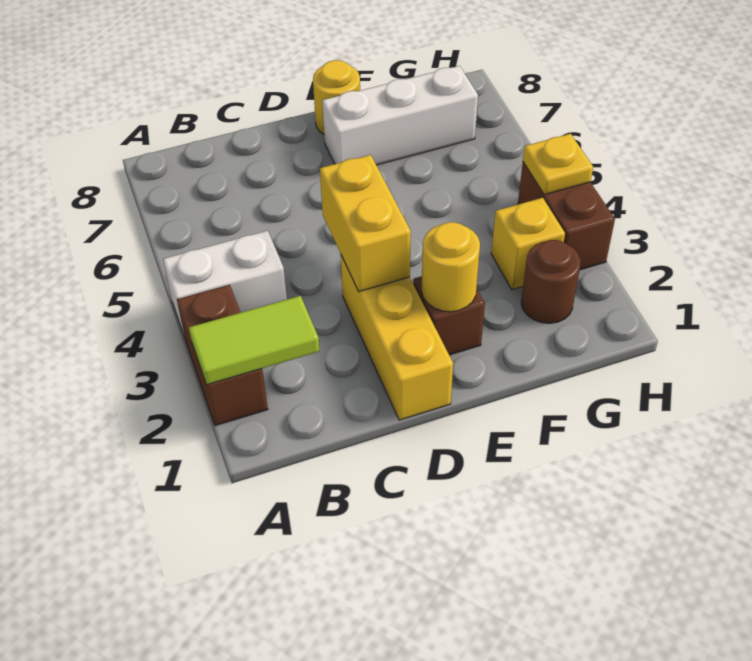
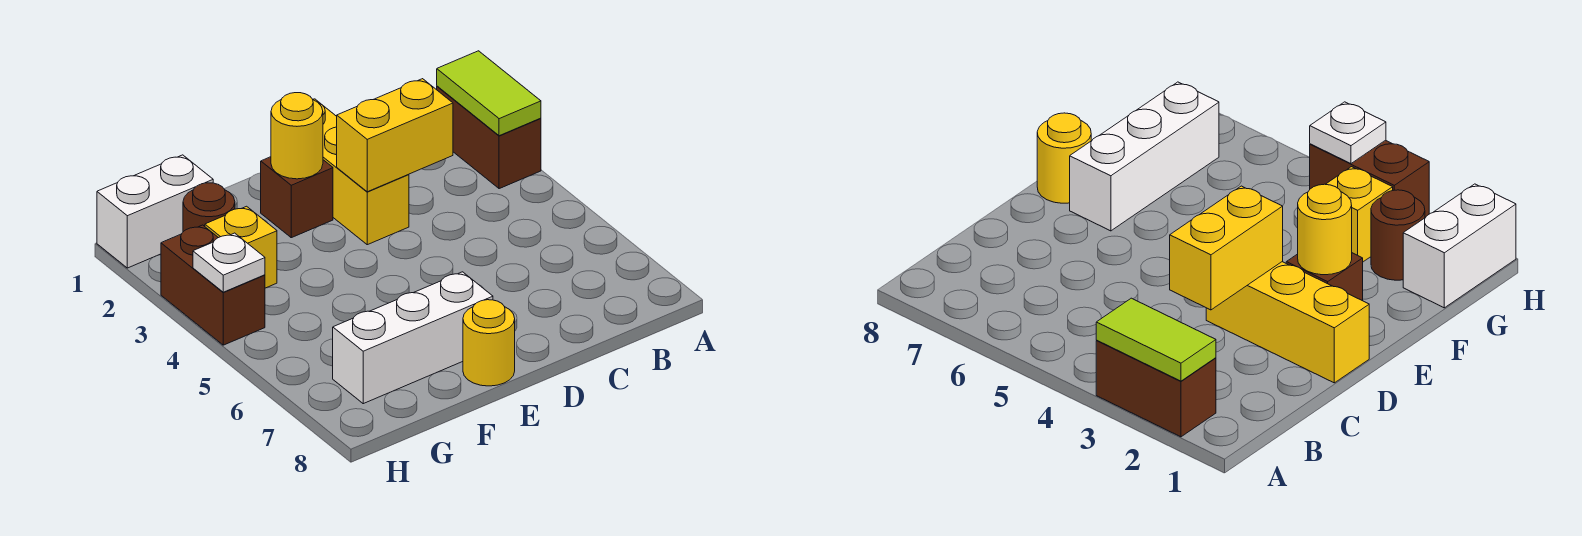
lime 1x2 tile [189,296,320,385] -> lime 1x2 tile turned to [437,51,541,136]
white 1x2 brick [163,231,287,337] -> white 1x2 brick moved to [97,155,213,268]
yellow 1x2 brick [320,155,411,291] -> yellow 1x2 brick turned to [337,79,453,192]
yellow 1x1 plate [523,134,593,195] -> white 1x1 plate [193,233,265,292]

